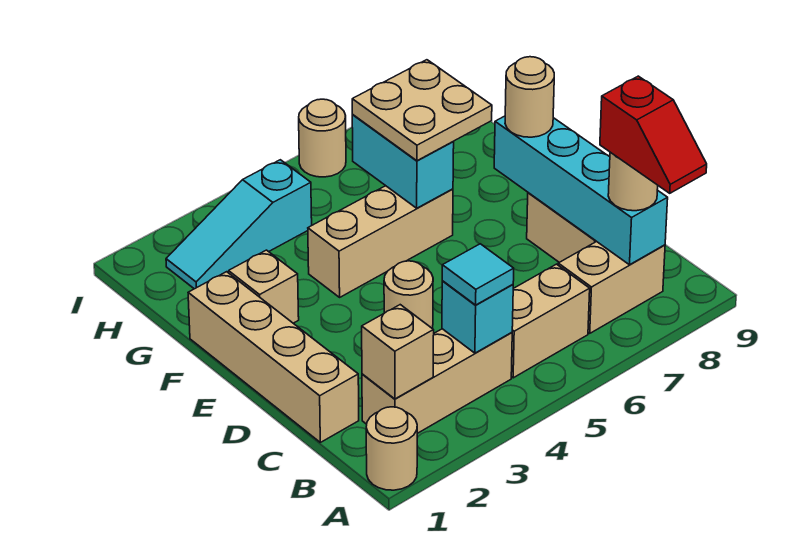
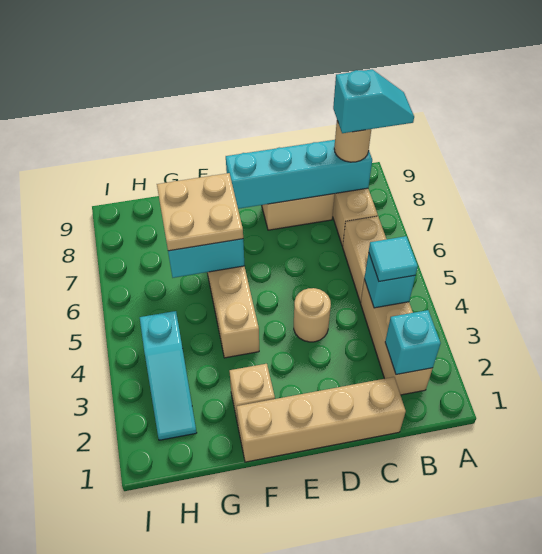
tan 1x1 round brick [366,407,417,490] -> none
red 1x2 slope [600,76,707,193] -> cyan 1x2 slope [333,69,414,133]
tan 1x1 brick [362,305,434,399] -> cyan 1x1 brick [385,310,441,375]
tan 1x1 round brick [505,57,554,137] -> none
tan 1x1 round brick [299,99,346,177] -> none

